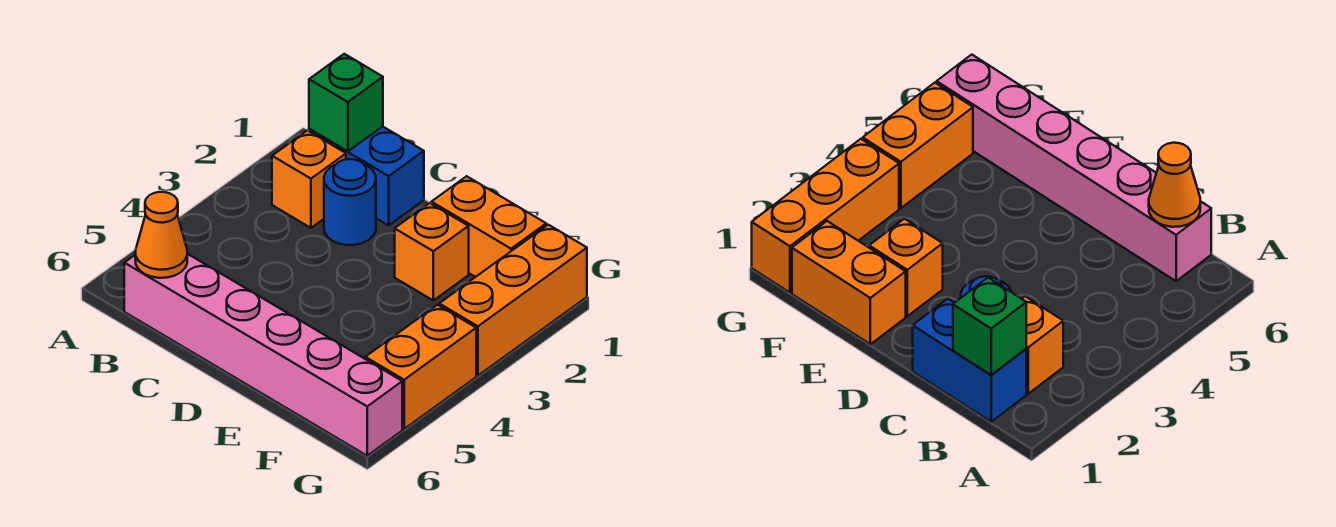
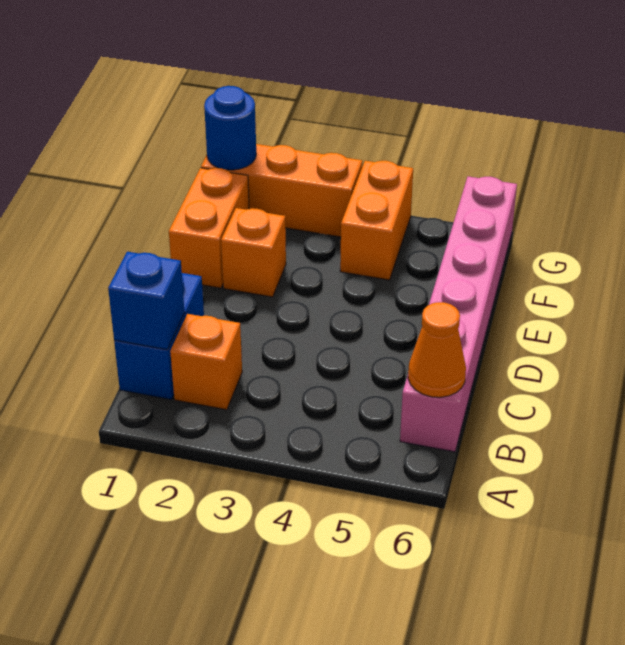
green 1x1 brick [309,54,383,151] -> blue 1x1 brick [108,252,185,350]
blue 1x1 round brick [324,159,376,245] -> blue 1x1 round brick moved to [204,86,256,170]
orange 1x2 brick [365,305,476,429] -> orange 1x2 brick turned to [340,161,413,280]

